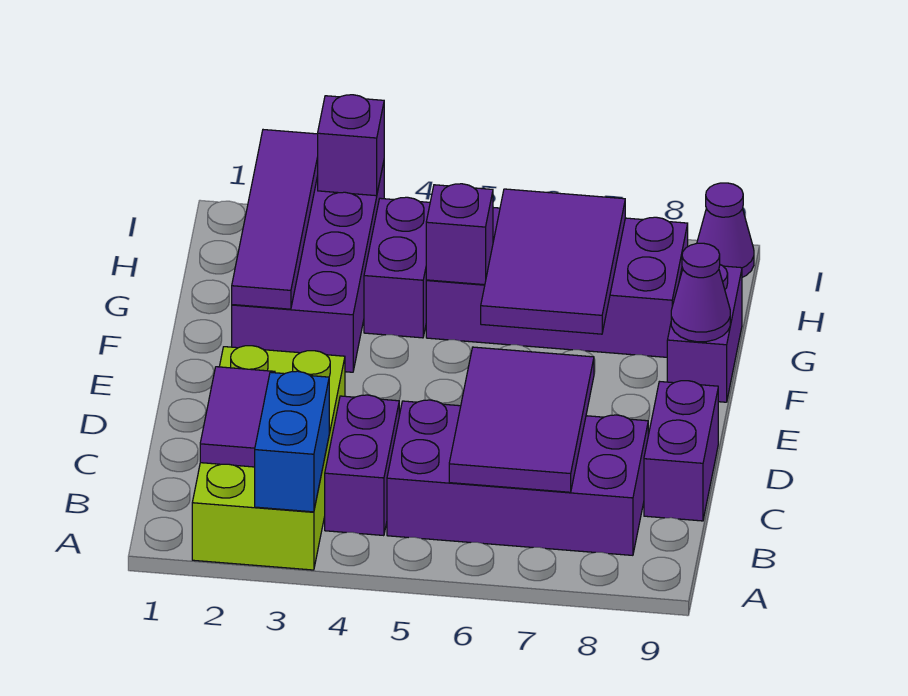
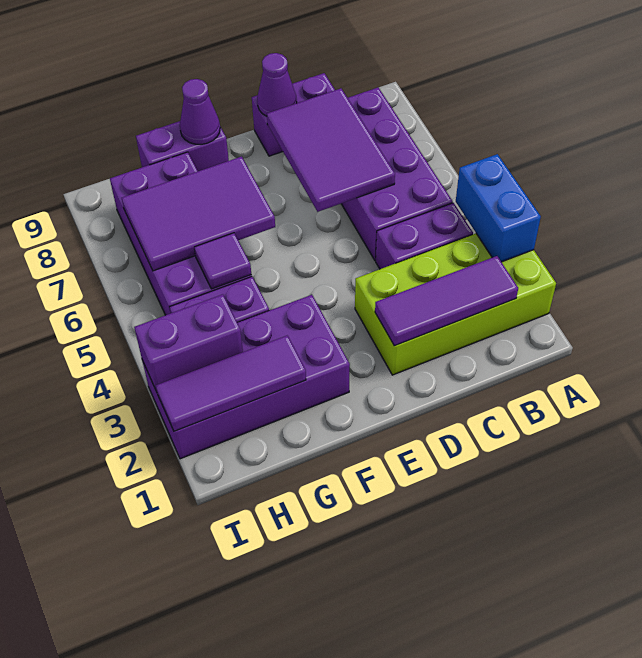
blue 1x2 brick [255,371,329,512] -> blue 1x2 brick turned to [456,154,541,262]
purple 1x2 tile [200,367,275,467] -> purple 1x3 tile [375,256,518,346]
purple 2x3 tile [449,347,594,492] -> purple 2x3 tile turned to [267,88,395,212]
purple 1x4 tile [232,130,318,309] -> purple 1x3 tile [156,336,306,431]
purple 1x1 brick [426,184,493,285] -> purple 1x1 tile [194,233,251,289]
purple 1x1 brick [318,95,384,196] -> purple 1x2 brick [134,294,243,392]
purple 1x1 cone [697,183,754,277] -> purple 1x1 cone moved to [257,53,297,116]

